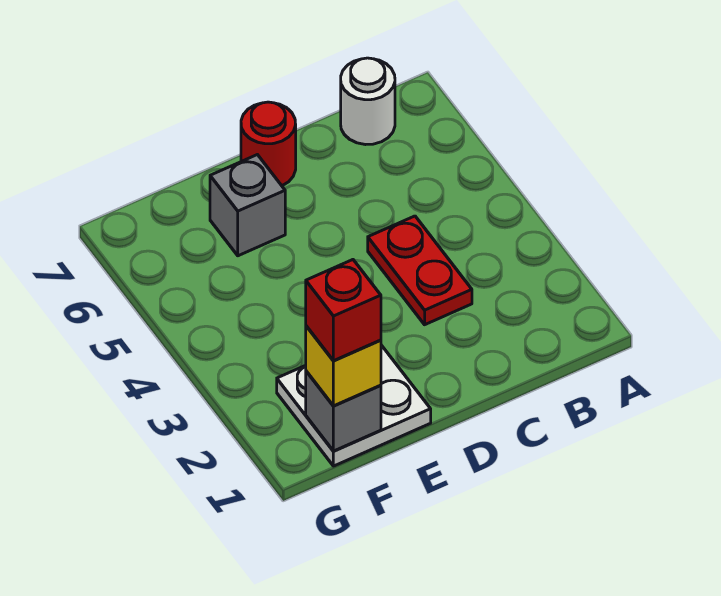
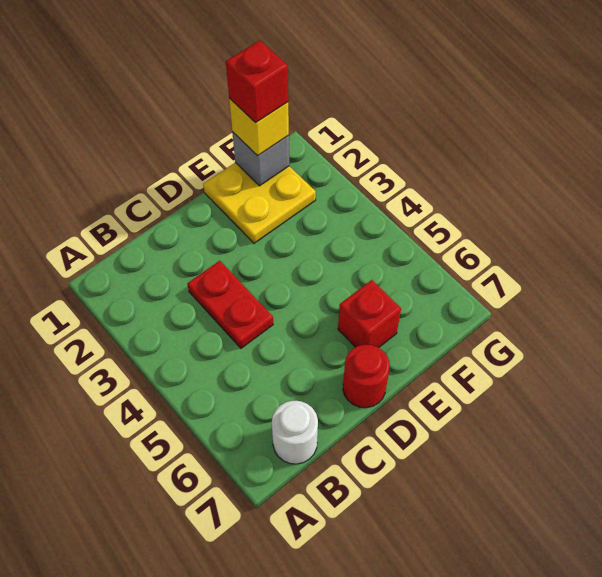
white 2x2 plate [277,345,431,466] -> yellow 2x2 plate [203,163,316,243]
grey 1x1 brick [210,155,285,256] -> red 1x1 brick [338,280,401,348]

